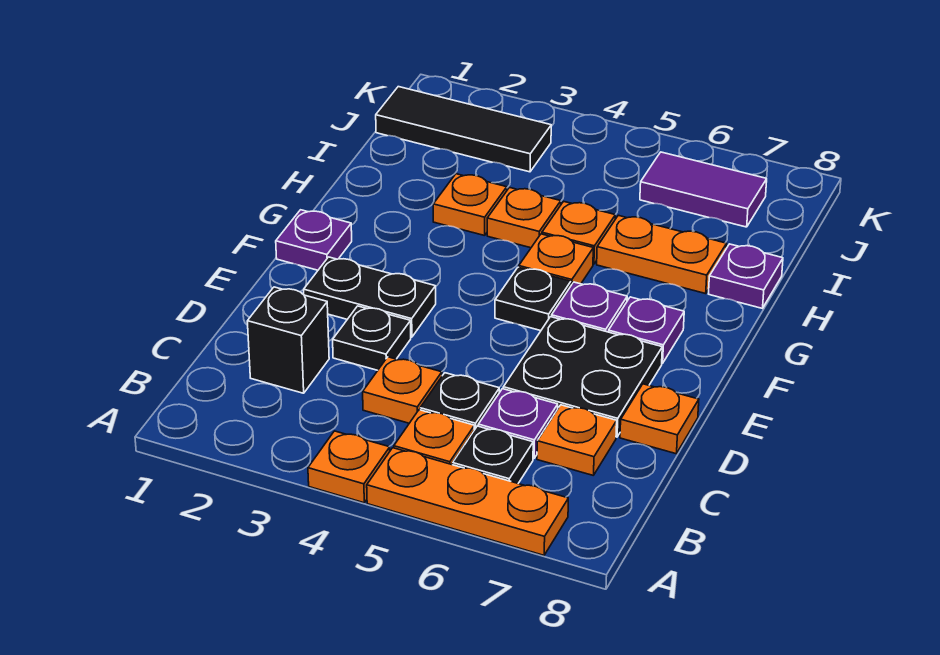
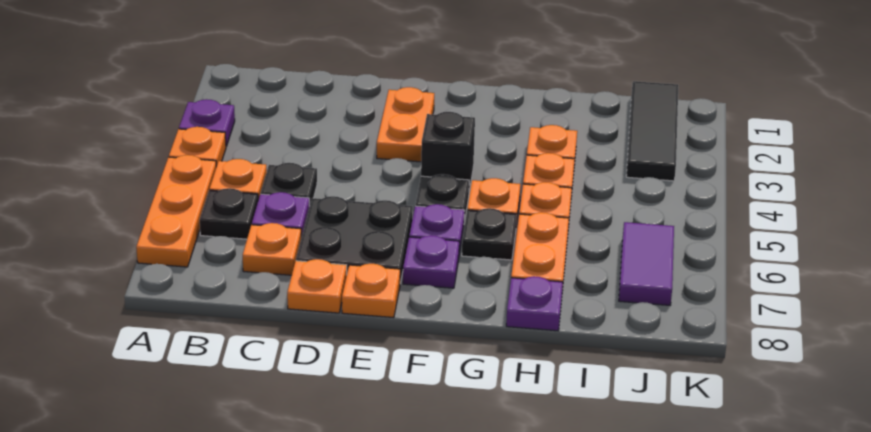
black 1x1 brick [247,287,329,393] -> black 1x1 brick moved to [421,112,475,192]
orange 1x1 plate [363,357,442,423] -> orange 1x1 plate moved to [342,264,400,318]
black 1x1 plate [333,306,411,370] -> black 1x1 plate moved to [462,208,517,260]
black 1x2 plate [304,257,436,337] -> orange 1x2 plate [377,87,434,162]
purple 1x1 plate [276,210,352,270] -> purple 1x1 plate moved to [179,99,235,146]

